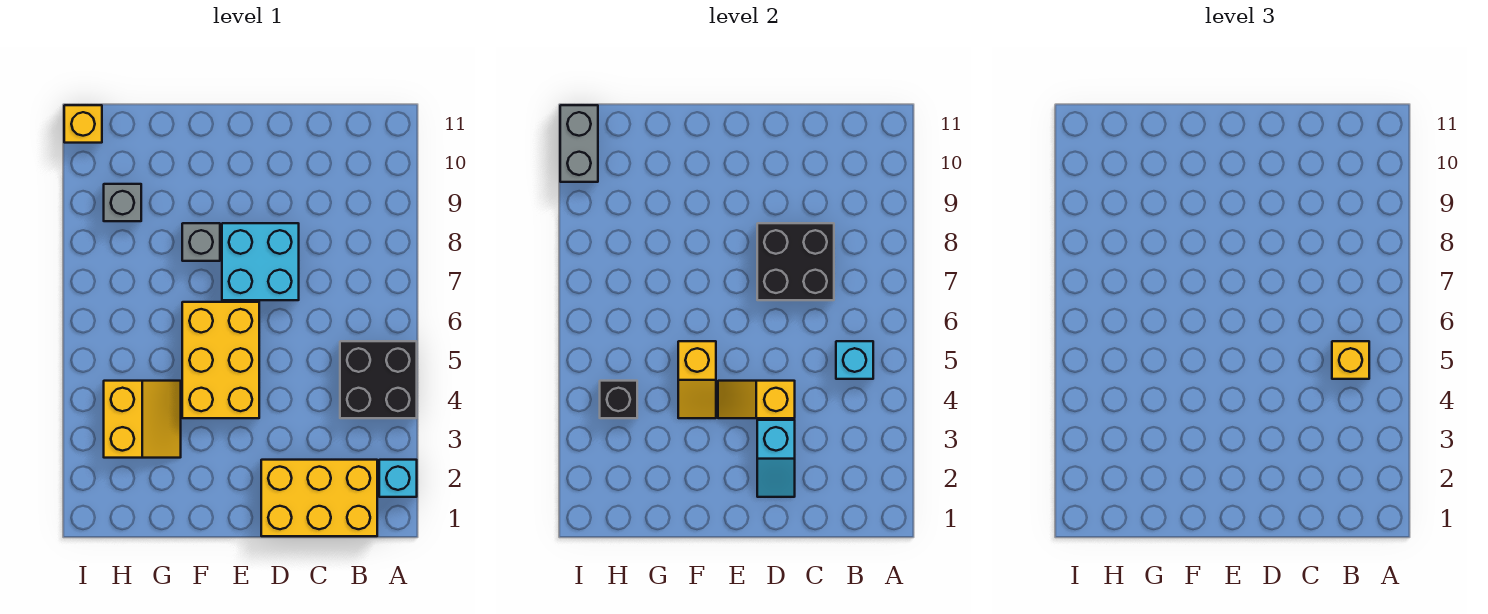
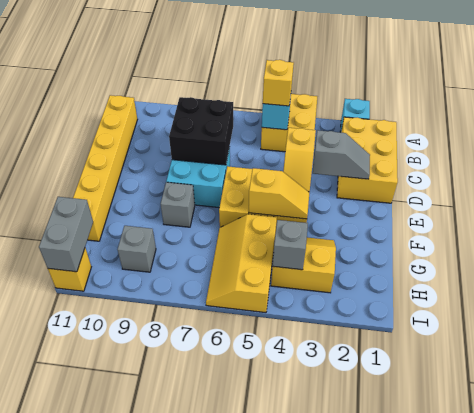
black 2x2 brick [340,341,417,418] -> yellow 2x2 brick [261,94,317,152]
none -> yellow 1x6 brick [73,95,137,241]
cyan 1x2 slope [757,420,795,497] -> grey 1x2 slope [312,130,370,179]
none -> yellow 2x3 slope [206,214,277,313]
black 1x1 brick [600,381,637,418] -> grey 1x1 brick [273,220,308,270]
grey 1x2 brick [560,105,598,182] -> grey 1x2 brick turned to [39,197,93,272]

